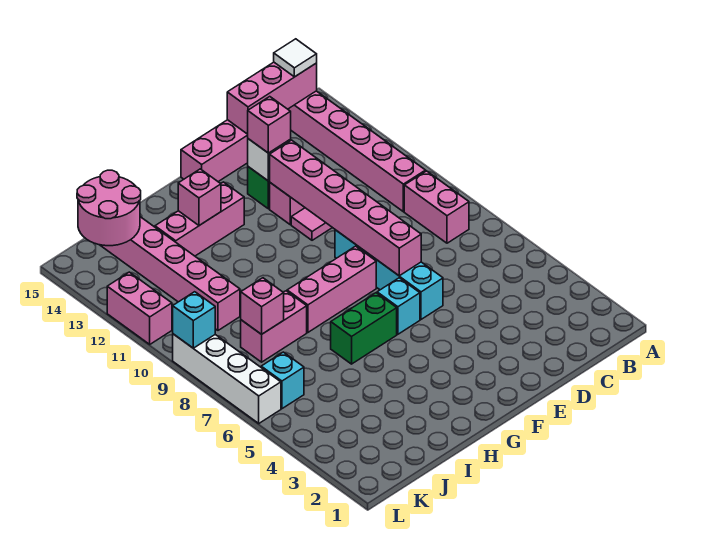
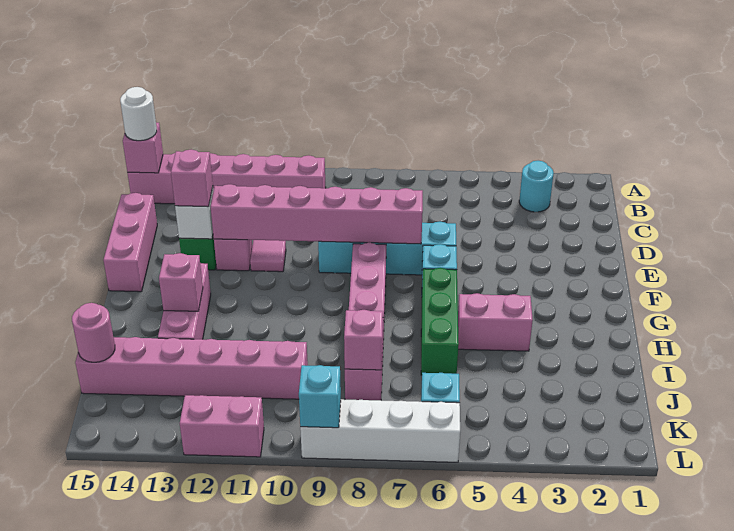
none -> cyan 1x1 round brick [519,161,554,212]
pink 1x2 brick [404,171,469,243] -> pink 1x2 brick moved to [458,293,533,351]
pink 1x3 brick [227,62,317,134] -> pink 1x1 brick [123,123,163,173]
white 1x1 tile [274,39,317,77] -> white 1x1 round brick [120,87,157,141]
green 1x2 brick [331,293,397,364] -> green 1x3 brick [421,268,459,375]
pink 2x2 round brick [77,170,141,246] -> pink 1x1 round brick [72,303,115,362]

